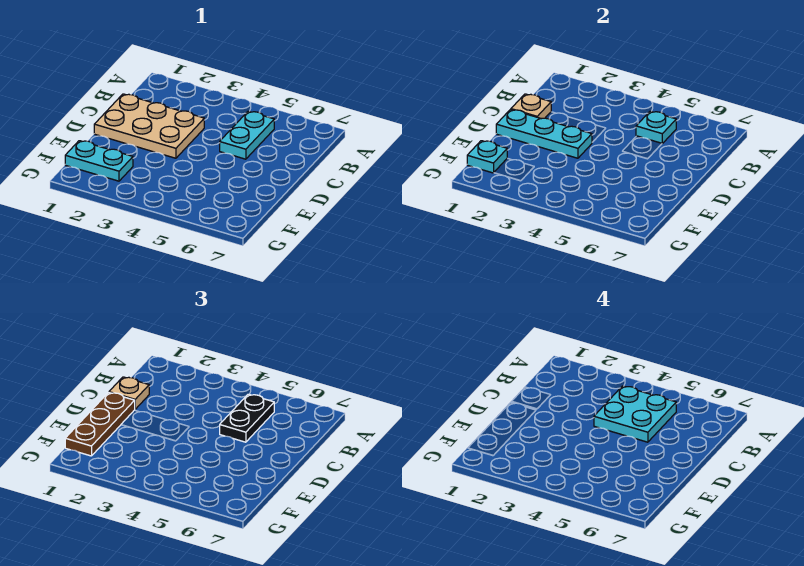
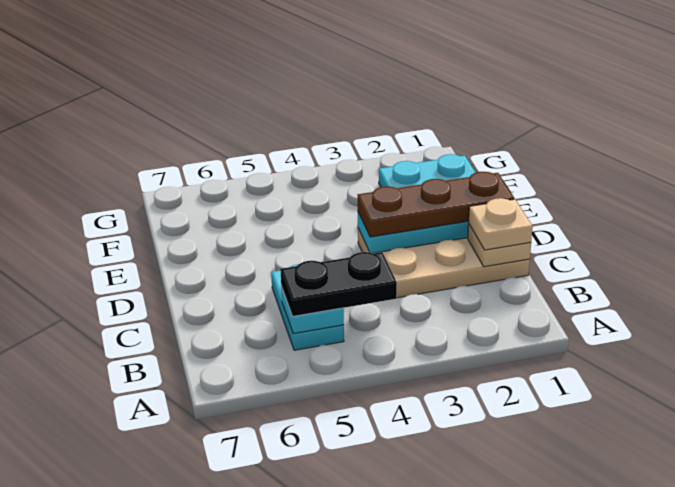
cyan 2x2 plate [594,386,676,442] -> none
black 1x2 plate [220,394,274,442] -> black 1x2 plate turned to [280,252,397,316]
brown 1x3 plate [65,393,135,456] -> brown 1x3 plate turned to [357,172,514,237]
cyan 1x1 plate [467,141,507,173] -> none

